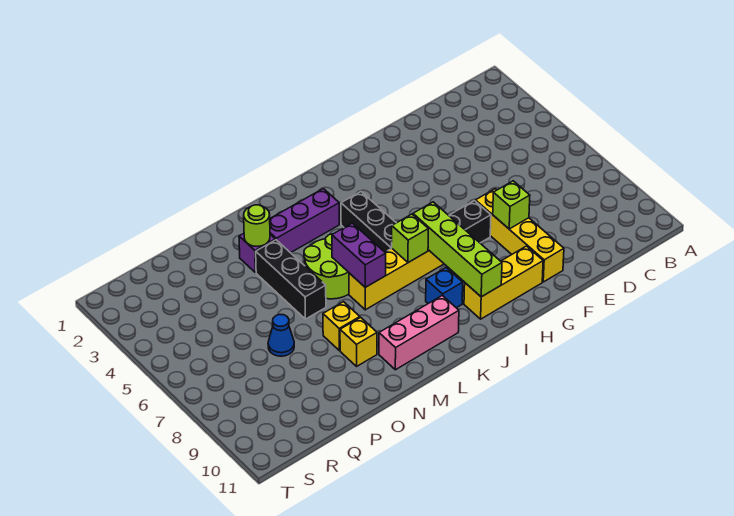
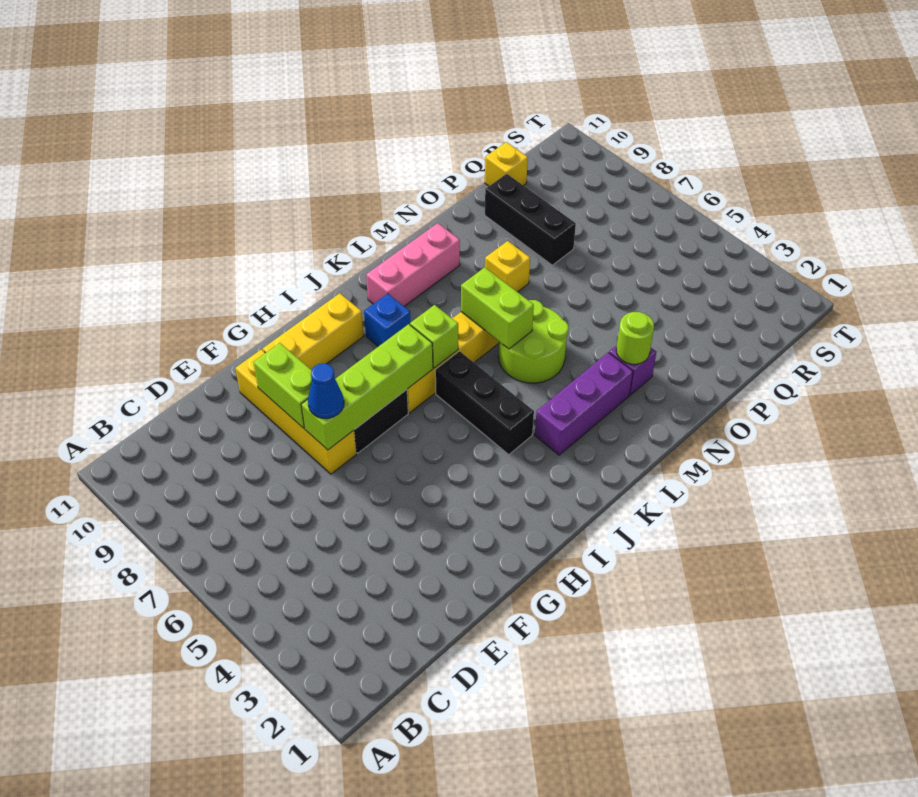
lime 1x1 brick [493,181,530,229] -> lime 1x2 brick [253,343,312,428]
lime 1x4 brick [413,202,502,297] -> lime 1x4 brick turned to [301,324,433,450]
purple 1x2 brick [332,223,386,287] -> lime 1x2 brick [461,267,534,349]
black 1x3 brick [256,240,326,319] -> black 1x3 brick moved to [485,174,576,265]
yellow 1x1 brick [340,317,377,366] -> yellow 1x1 brick moved to [485,142,528,186]
blue 1x1 cone [268,314,294,356] -> blue 1x1 cone moved to [308,364,344,418]

